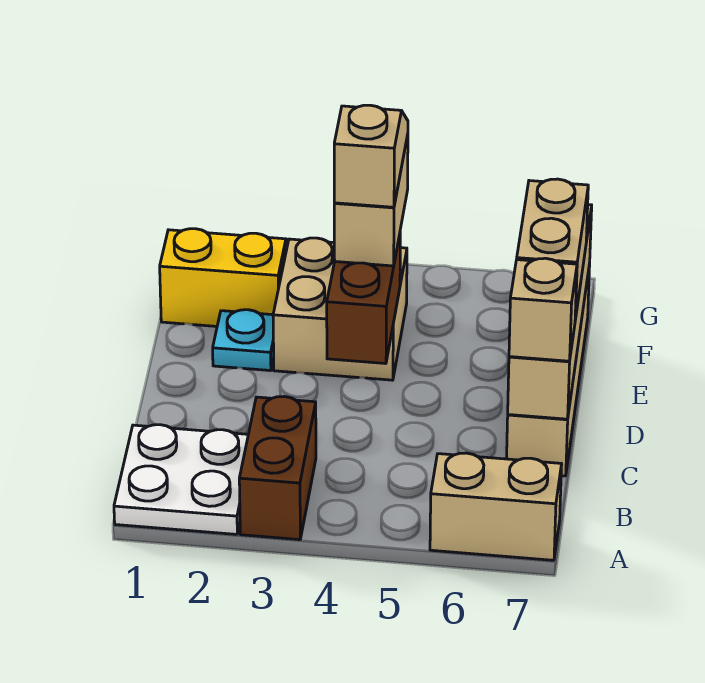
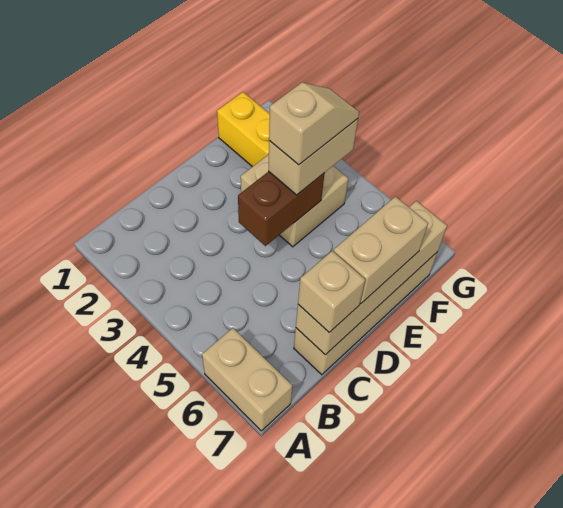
white 2x2 plate [114,425,248,534] -> none
brown 1x2 brick [239,397,316,540] -> none
cyan 1x1 plate [213,310,274,371] -> none

